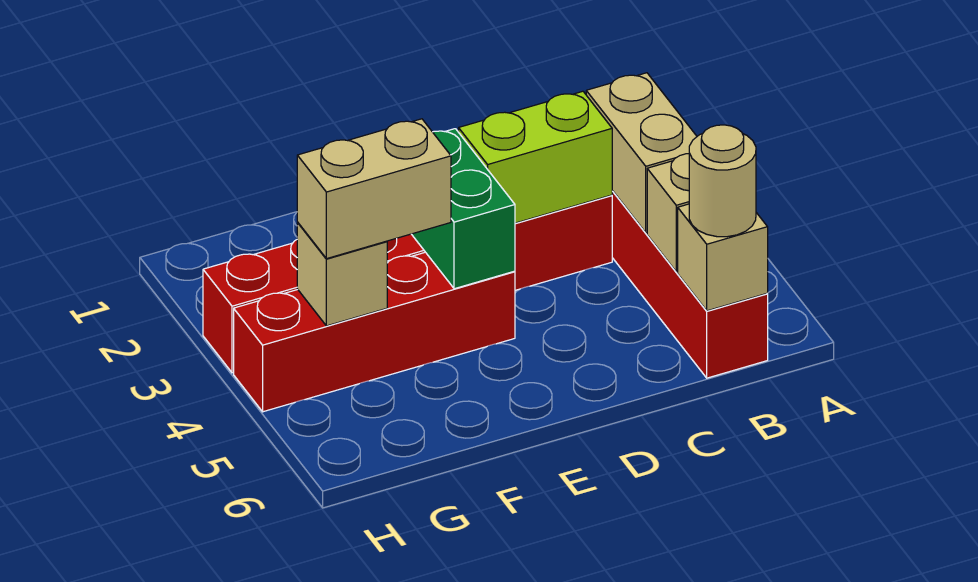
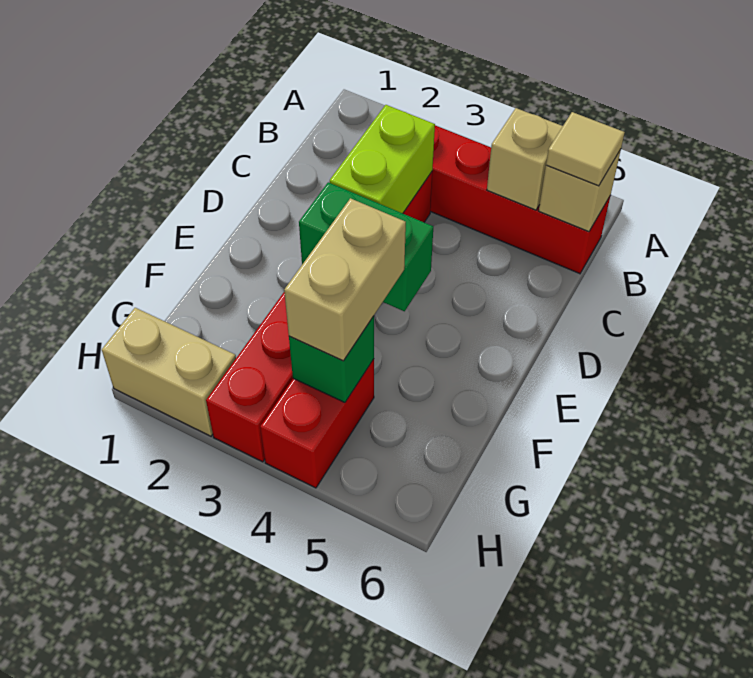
tan 1x2 brick [586,73,697,233] -> tan 1x2 brick moved to [102,308,236,436]
tan 1x1 round brick [689,125,756,237] -> tan 1x1 tile [546,112,625,186]
red 1x4 brick [234,252,515,412] -> red 1x2 brick [260,359,374,488]
tan 1x1 brick [297,223,387,326] -> green 1x1 brick [289,316,374,402]

